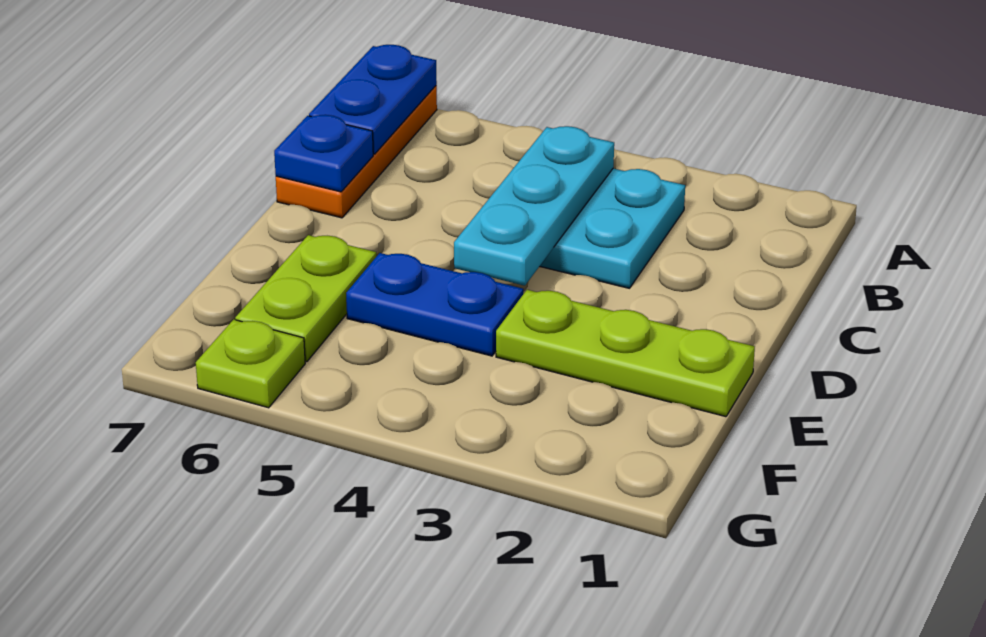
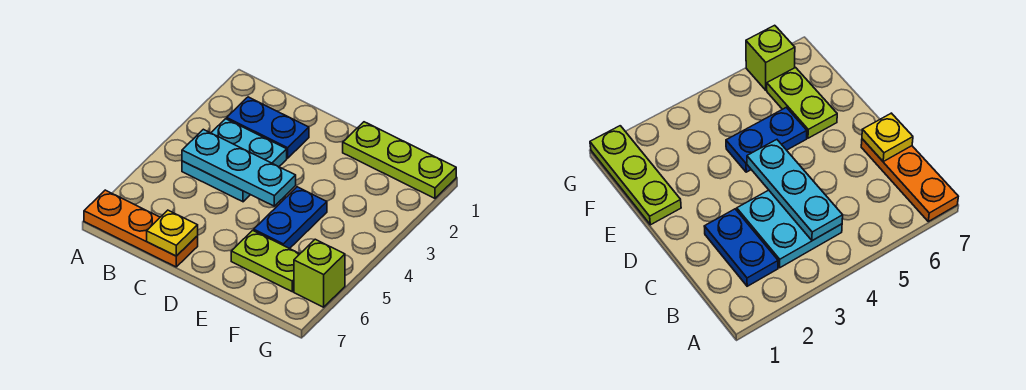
blue 1x2 plate [309,45,437,154] -> blue 1x2 plate moved to [227,97,309,158]
blue 1x1 plate [274,115,373,192] -> yellow 1x1 plate [147,210,198,256]
lime 1x3 plate [496,290,755,417] -> lime 1x3 plate turned to [343,122,456,198]
lime 1x1 plate [196,319,305,408] -> lime 1x1 brick [294,239,345,307]

